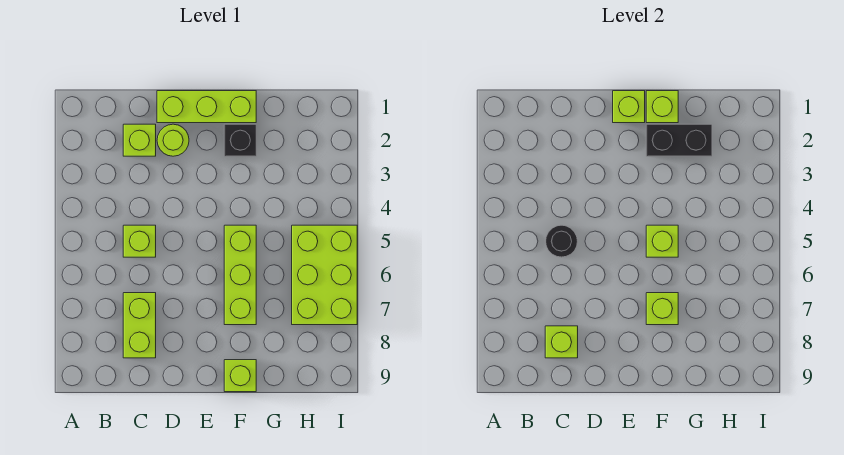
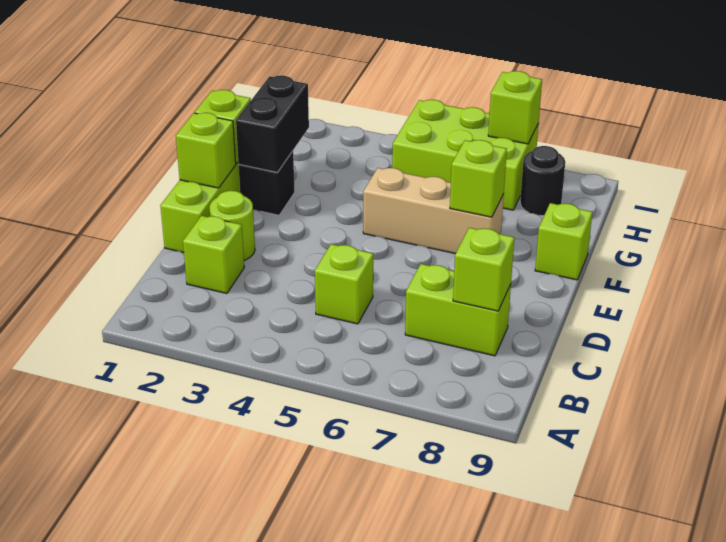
black 1x1 round brick [546,225,577,257] -> black 1x1 round brick moved to [520,146,565,216]
lime 1x3 brick [224,225,256,325] -> tan 1x3 brick [363,168,504,254]
lime 1x1 brick [646,225,678,257] -> lime 1x1 brick moved to [488,71,542,144]

